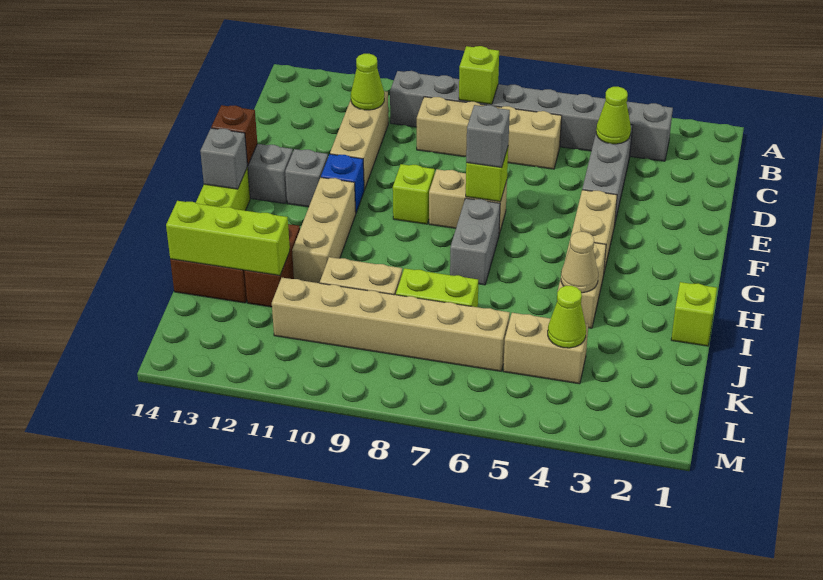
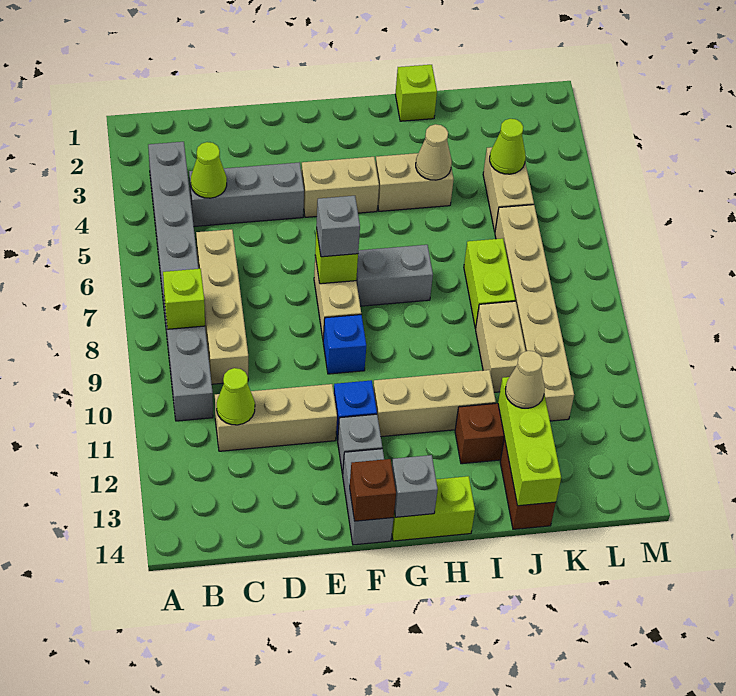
lime 1x1 brick [393,164,435,224] -> blue 1x1 brick [323,315,366,374]
none -> tan 1x1 cone [505,351,545,408]

